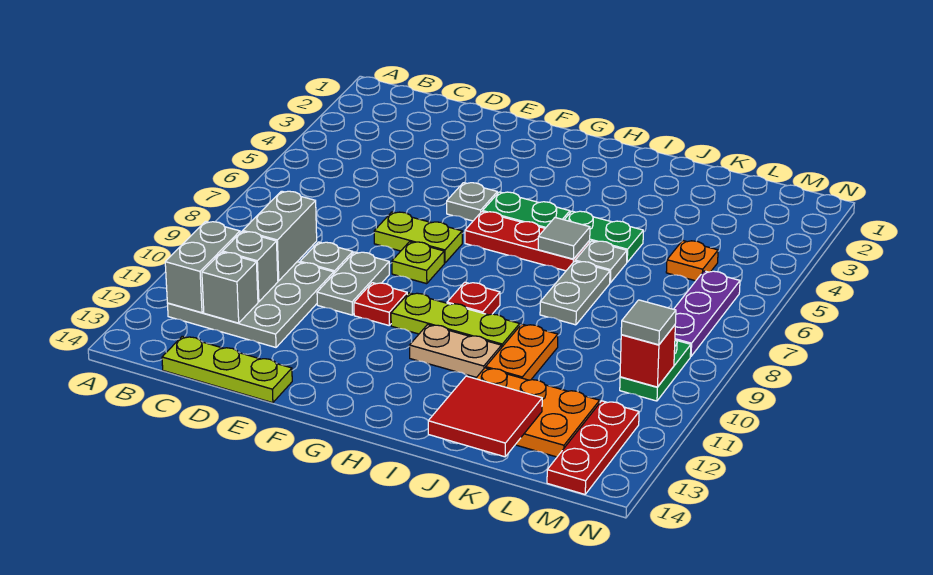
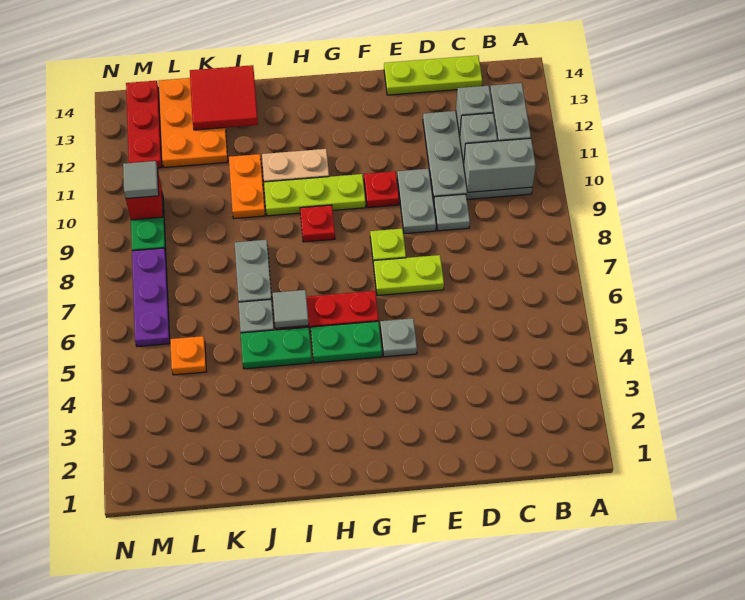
grey 1x2 brick [243,191,317,281] -> grey 1x2 brick turned to [464,138,536,192]
orange 2x3 plate [476,368,600,457] -> orange 2x3 plate turned to [159,78,228,167]

